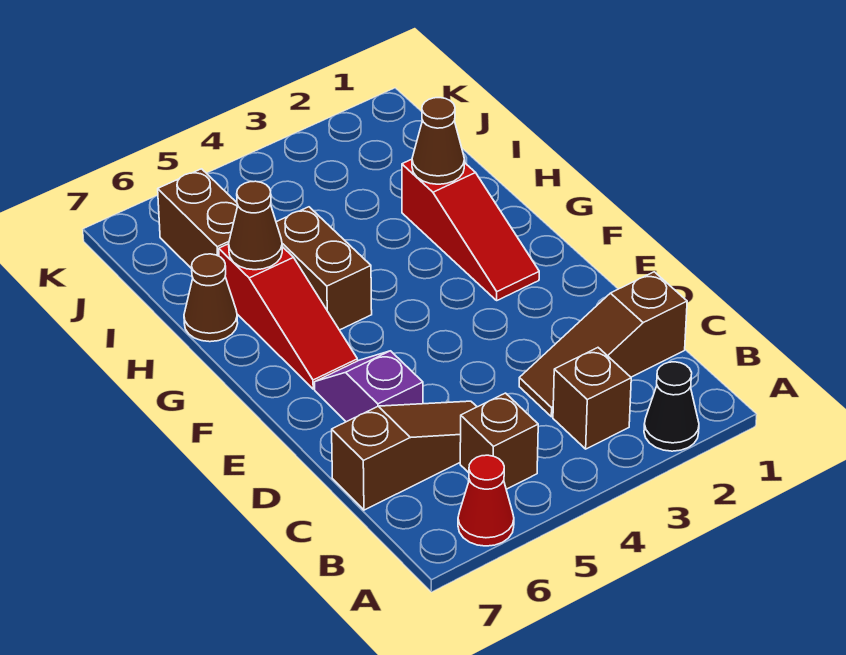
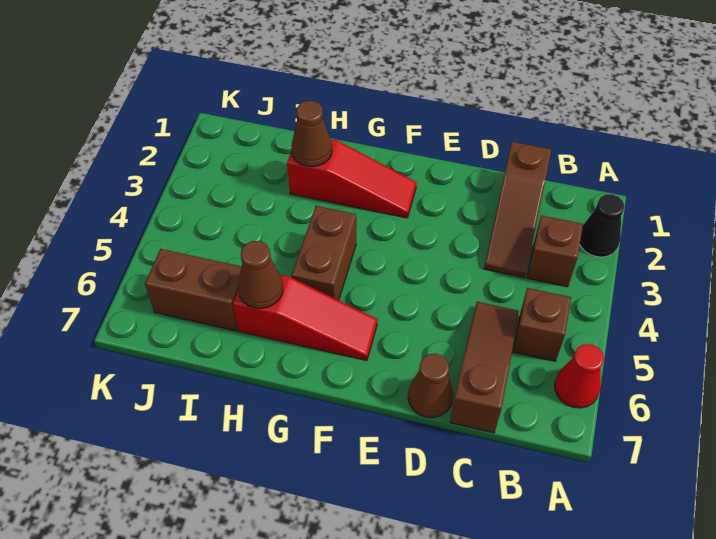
purple 1x2 slope [315,351,423,422] -> none
brown 1x2 brick [276,207,372,330] -> brown 1x2 brick turned to [291,206,356,300]
brown 1x1 cone [184,254,238,342] -> brown 1x1 cone moved to [408,354,453,418]

